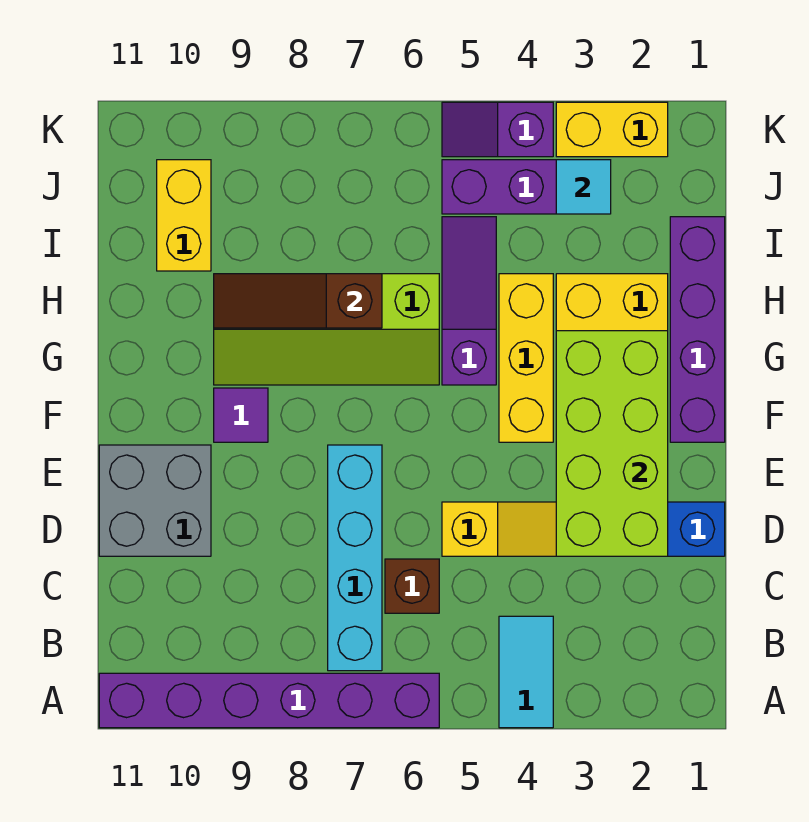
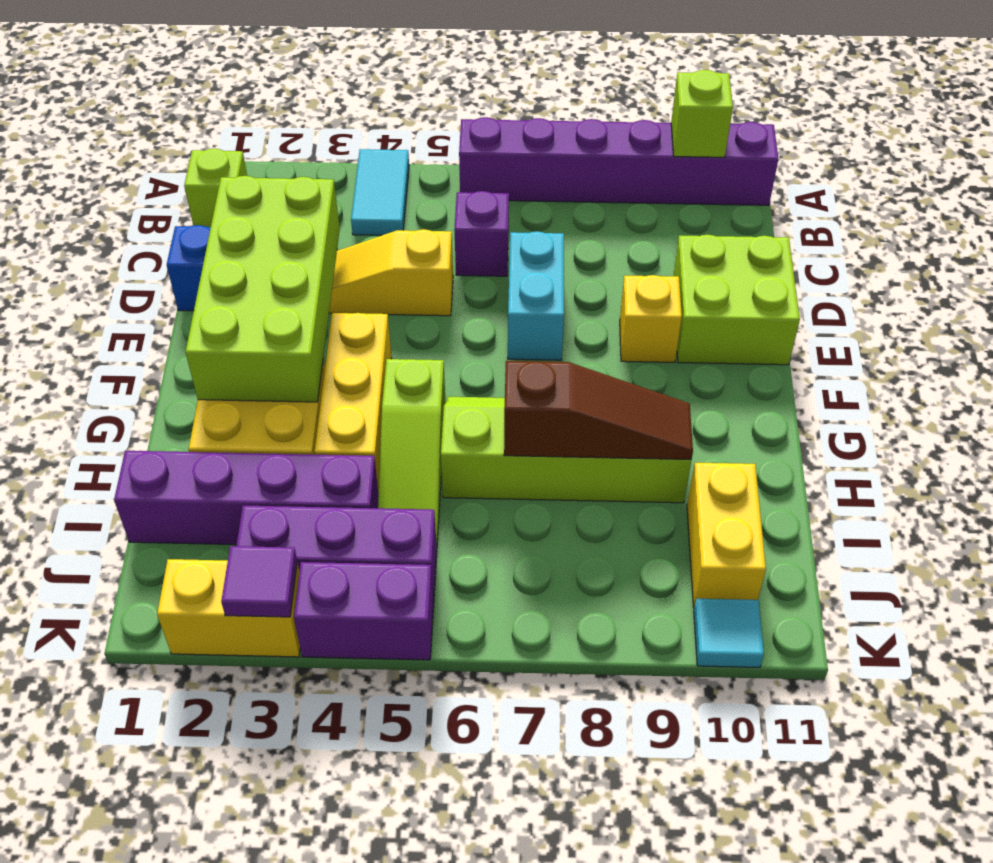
none -> lime 1x1 brick [671,70,733,157]
none -> lime 1x1 brick [184,149,247,227]
cyan 1x4 brick [328,445,382,671] -> cyan 1x2 brick [508,231,564,360]
brown 1x1 brick [385,559,439,613] -> purple 1x1 brick [454,191,509,276]
grey 2x2 brick [99,445,211,556] -> lime 2x2 brick [673,235,800,365]
none -> yellow 1x1 brick [620,275,682,362]
purple 1x4 brick [670,217,725,442] -> purple 1x4 brick turned to [114,451,379,545]
purple 1x1 tile [214,388,268,442] -> purple 1x1 tile moved to [221,546,297,617]
purple 1x3 slope [442,217,496,385] -> lime 1x3 slope [378,359,446,545]
cyan 1x1 tile [556,160,611,214] -> cyan 1x1 tile moved to [694,599,764,667]
purple 1x2 slope [442,102,553,157] -> purple 1x2 brick [294,562,434,660]

